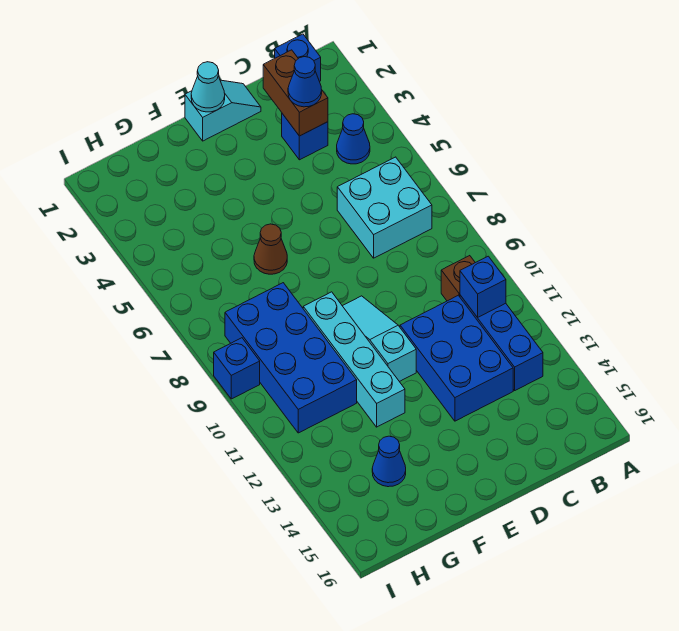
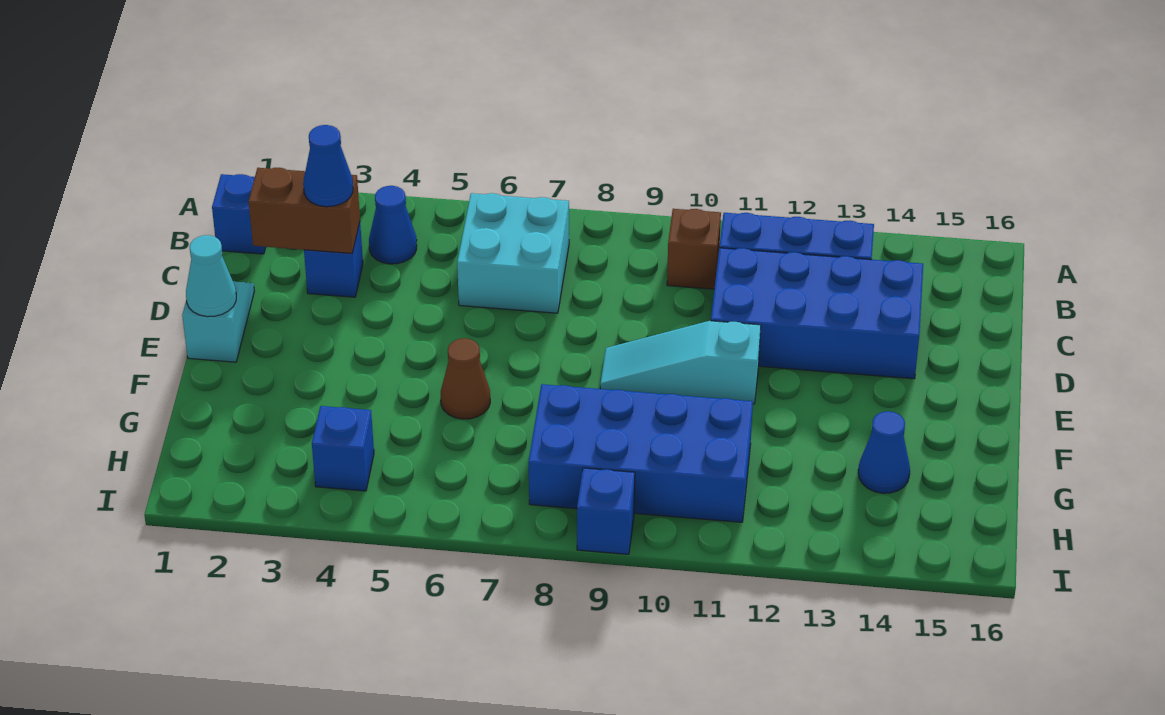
blue 1x1 brick [460,256,506,318] -> blue 1x1 brick moved to [312,406,374,491]
blue 2x3 brick [400,295,513,421] -> blue 2x4 brick [711,248,923,379]
cyan 1x4 brick [303,292,405,427] -> none

